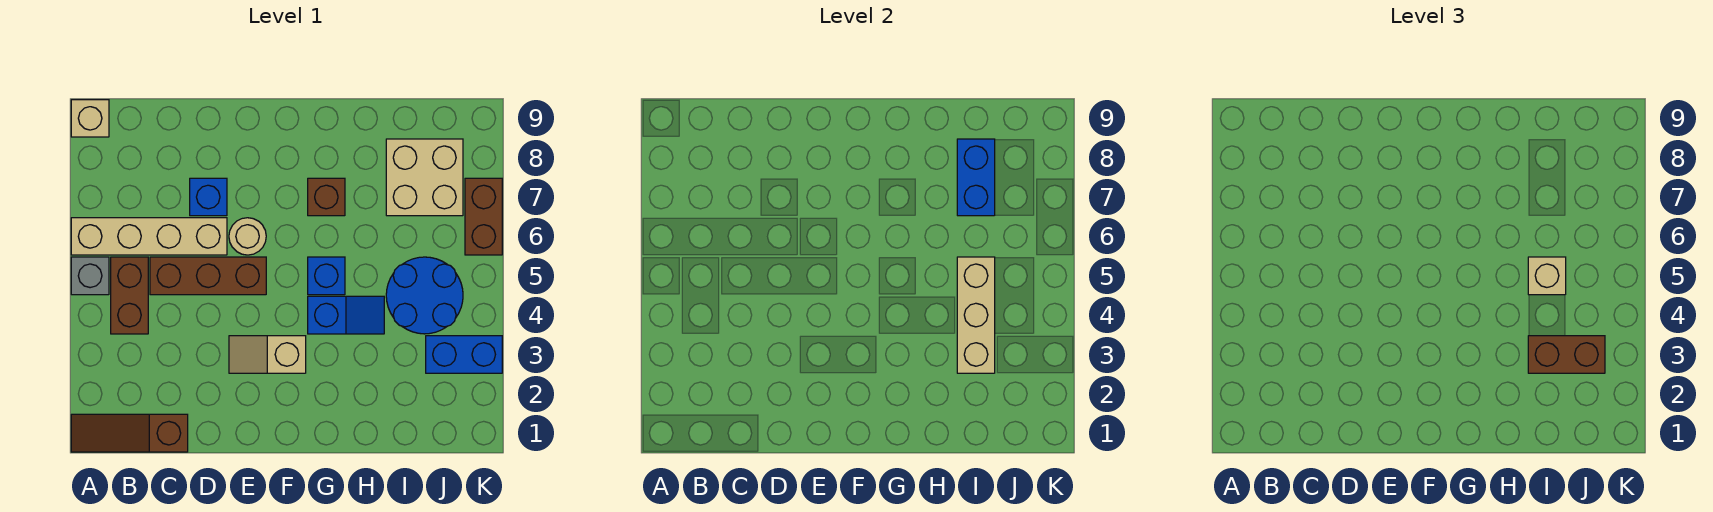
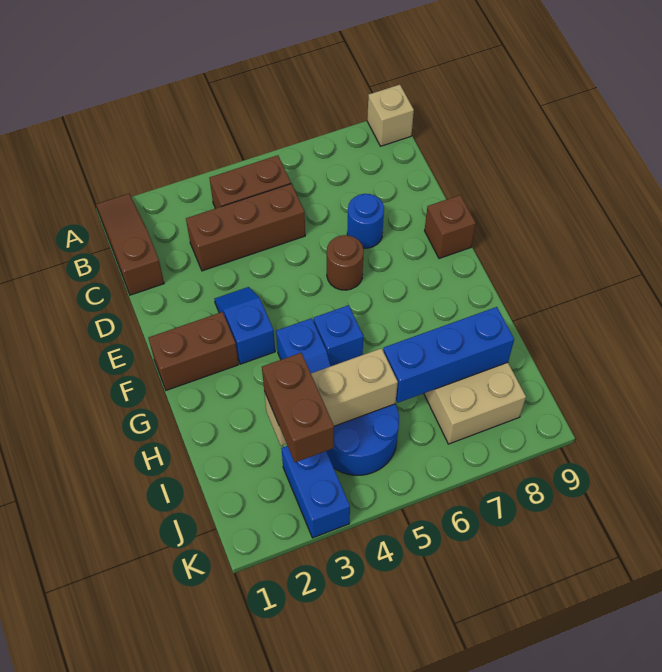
grey 1x1 brick [71,257,109,295] -> none
tan 1x4 brick [71,218,227,255] -> none
brown 1x3 brick [150,257,266,295] -> brown 1x3 brick turned to [186,184,305,271]
blue 1x1 brick [190,178,227,216] -> blue 1x1 round brick [347,194,384,248]
tan 1x2 slope [229,336,306,373] -> blue 1x2 slope [214,287,275,364]
tan 1x1 round brick [229,218,266,255] -> brown 1x1 round brick [327,235,364,290]
brown 1x1 brick [308,178,345,216] -> brown 1x1 brick moved to [425,195,476,259]
tan 1x1 brick [1528,257,1566,295] -> none
blue 1x2 brick [957,139,995,216] -> blue 1x3 brick [383,307,514,403]
brown 1x2 brick [465,178,502,255] -> brown 1x2 brick moved to [148,312,239,390]

